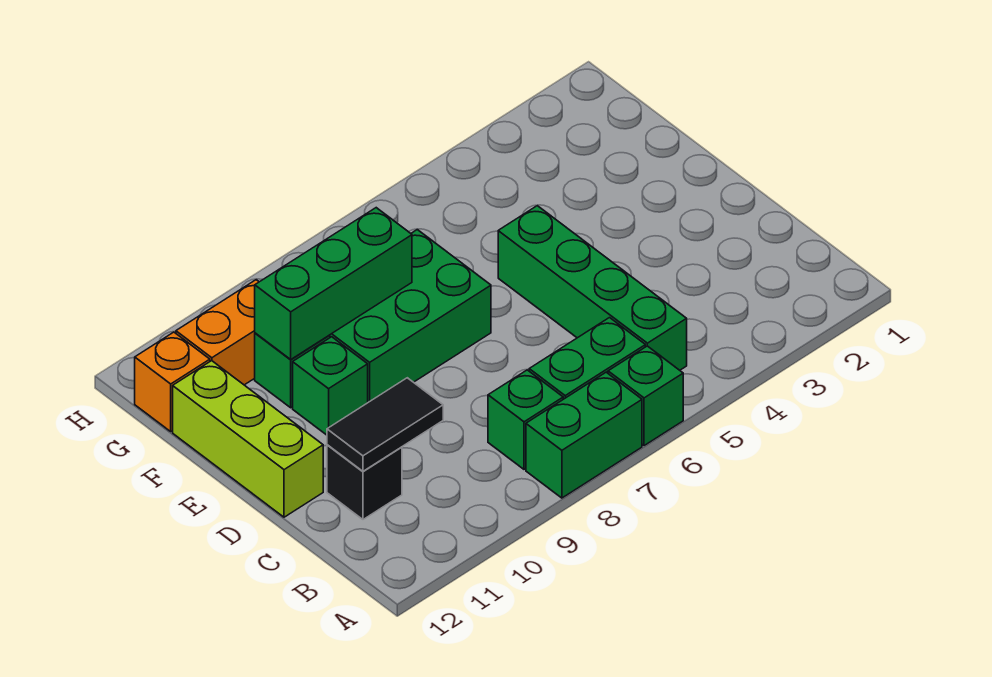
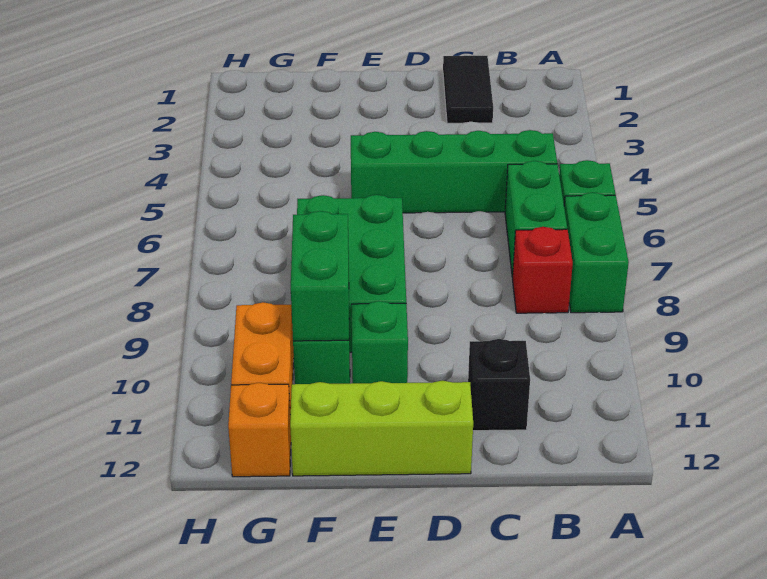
green 1x1 brick [488,370,563,469] -> red 1x1 brick [513,227,573,313]
black 1x2 tile [327,378,443,471] -> black 1x2 tile moved to [443,56,493,123]
green 1x3 brick [255,208,412,360] -> green 1x2 brick [291,211,349,341]

